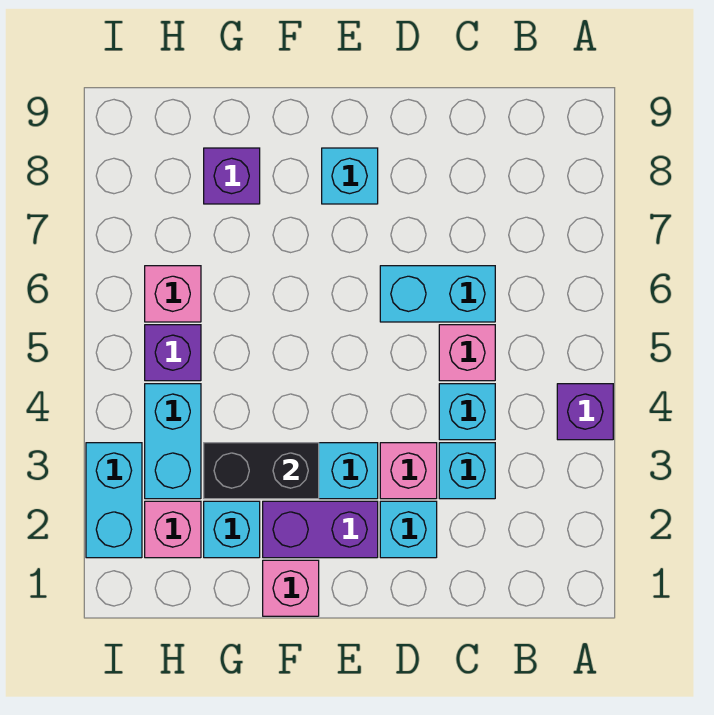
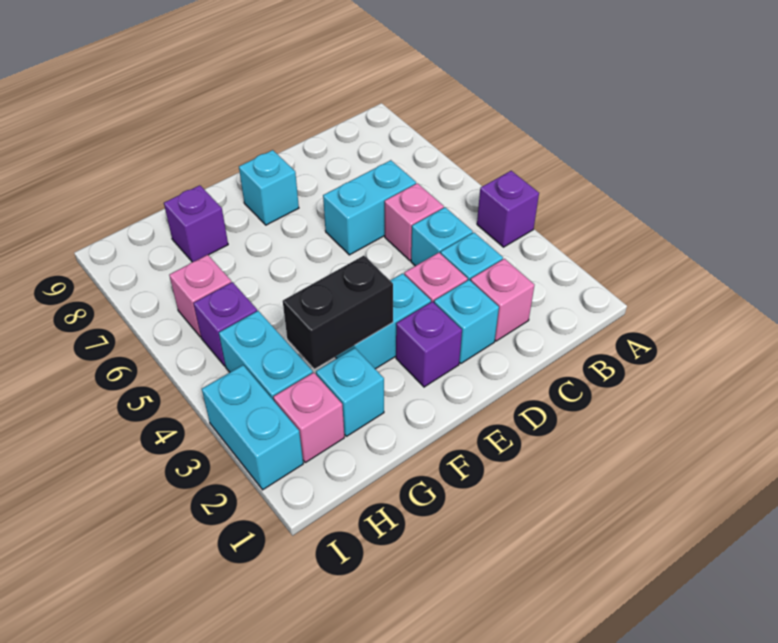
purple 1x2 brick [263,501,378,558] -> purple 1x1 brick [396,302,462,387]
pink 1x1 brick [263,560,319,616] -> pink 1x1 brick moved to [471,259,534,341]

